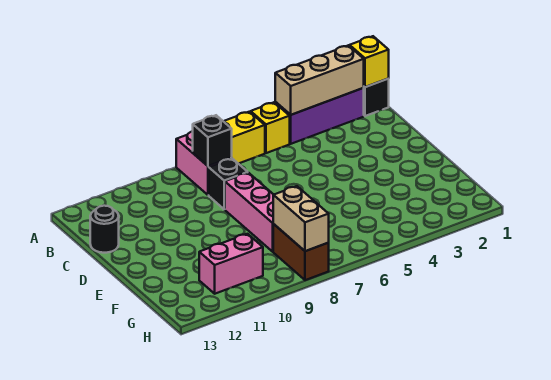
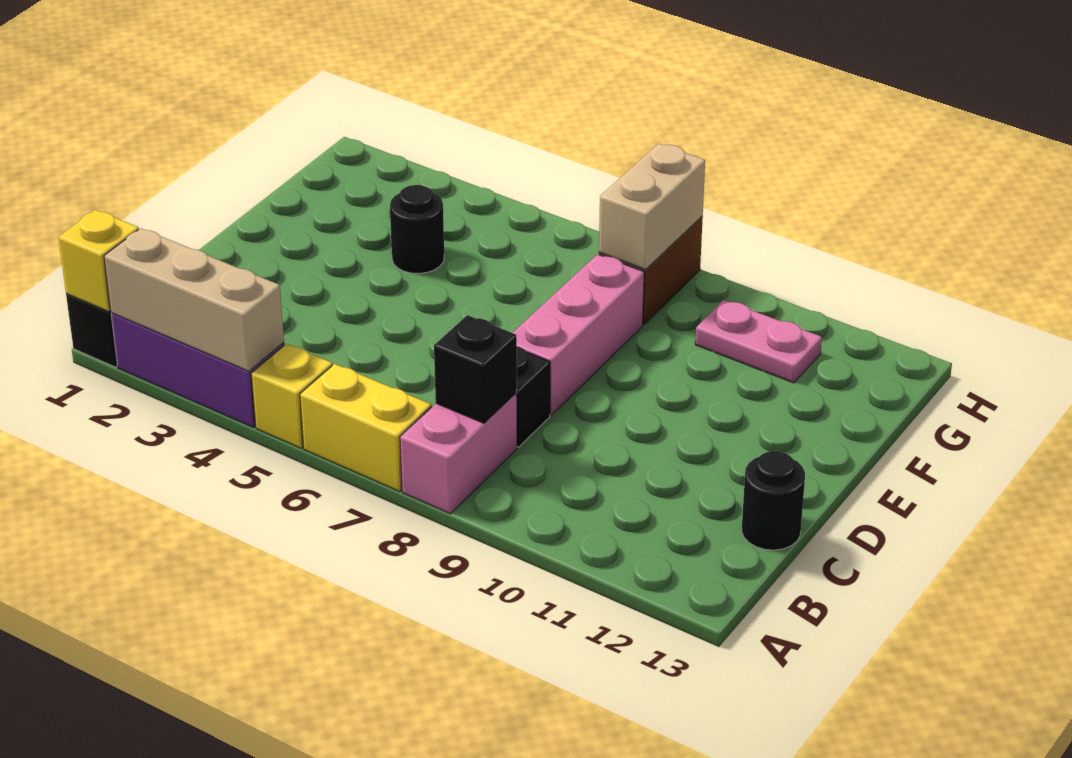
none -> black 1x1 round brick [390,185,444,274]
pink 1x2 brick [199,234,263,294] -> pink 1x2 plate [695,300,822,383]

